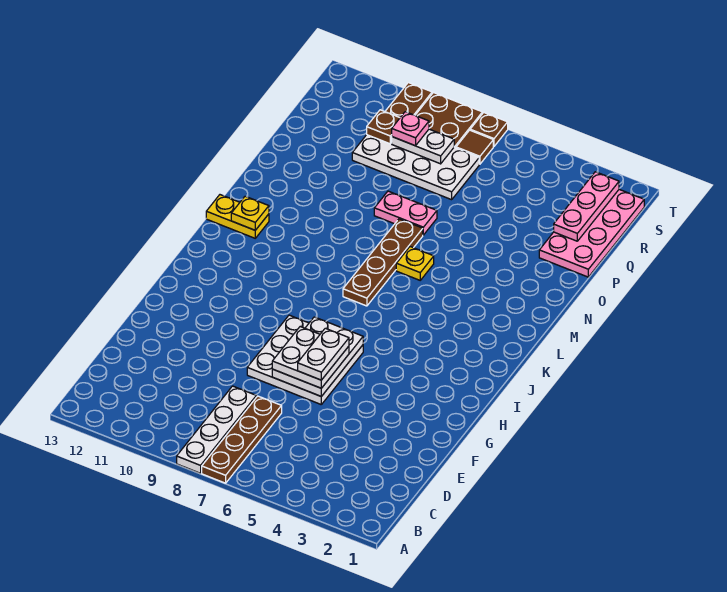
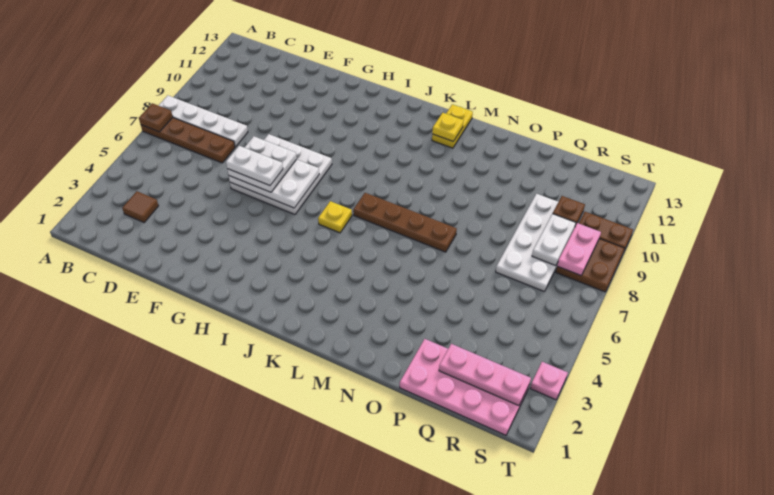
yellow 1x1 plate [396,247,434,280] -> yellow 1x1 plate moved to [318,201,352,233]
pink 1x2 plate [374,191,437,235] -> pink 1x2 plate moved to [557,223,601,276]
pink 1x1 plate [392,112,429,146] -> pink 1x1 plate moved to [530,362,568,400]
brown 1x1 tile [456,130,493,164] -> brown 1x1 tile moved to [122,191,158,222]
brown 1x1 plate [470,113,508,146] -> brown 1x1 plate moved to [139,103,173,132]

